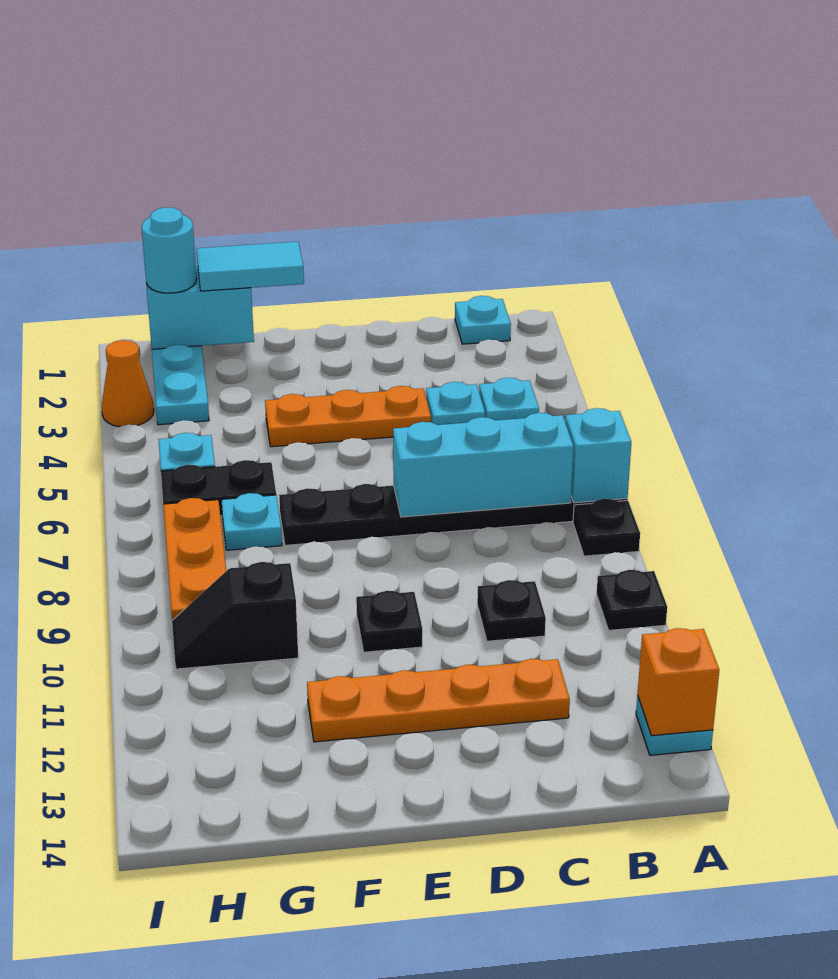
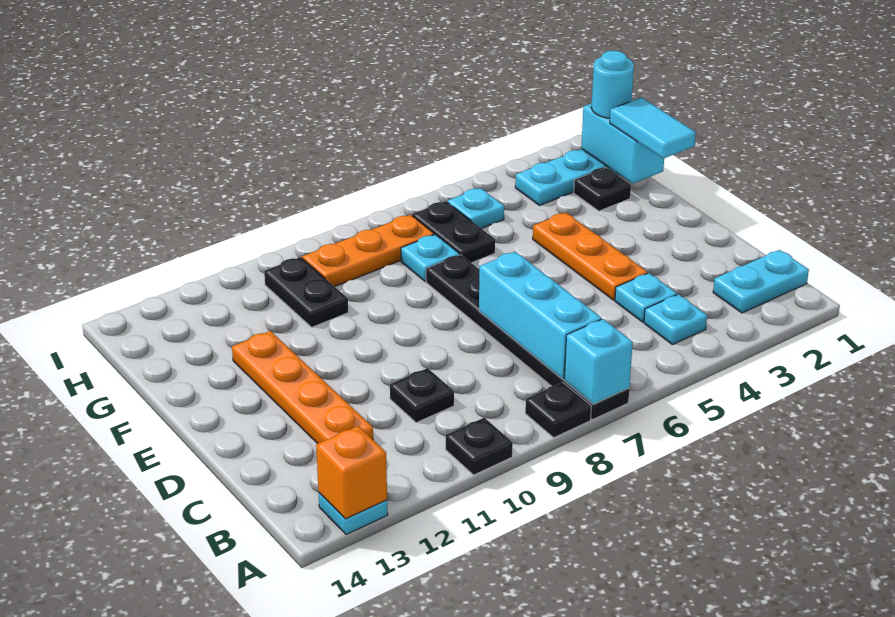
cyan 1x1 plate [455,296,511,344] -> cyan 1x2 plate [713,250,809,313]
black 1x1 plate [356,591,422,652] -> black 1x1 plate moved to [574,168,631,211]
black 1x2 slope [172,562,298,669] -> black 1x2 plate [264,257,348,327]
orange 1x1 cone [102,340,154,427] -> none

